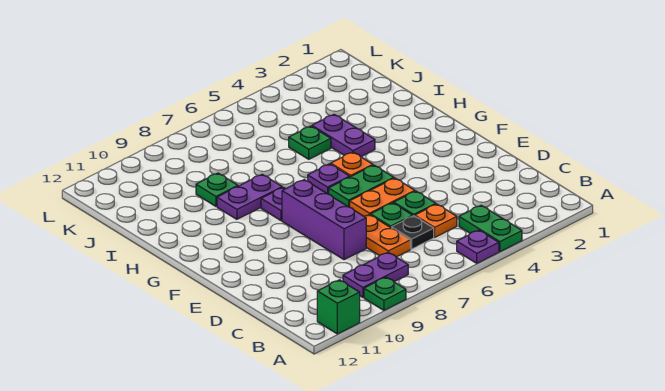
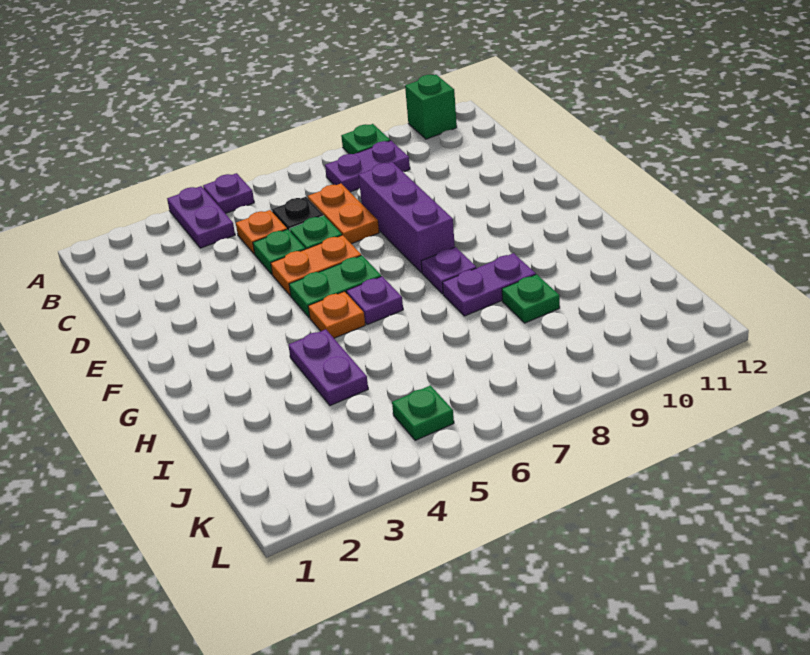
green 1x2 plate [459,205,522,252] -> purple 1x2 plate [167,186,235,248]
green 1x1 plate [289,126,331,159] -> green 1x1 plate moved to [392,385,454,440]

